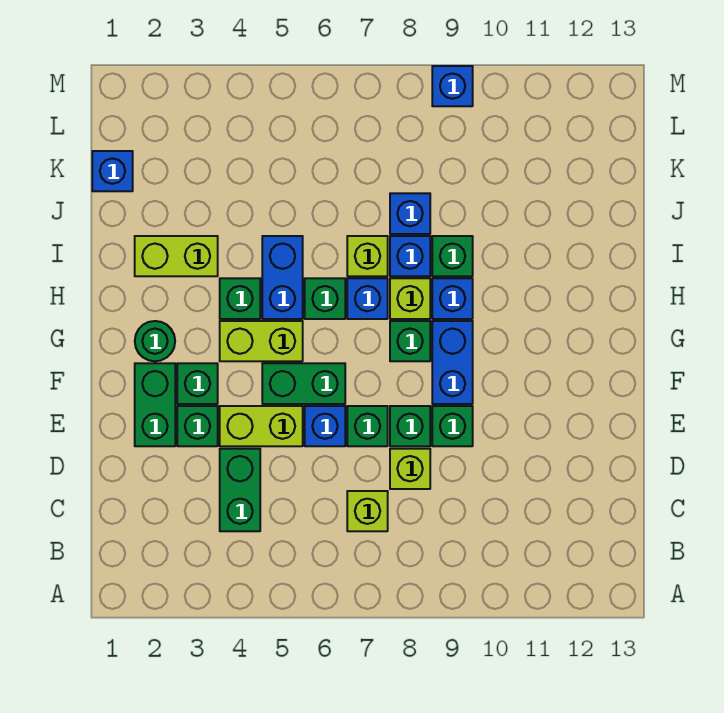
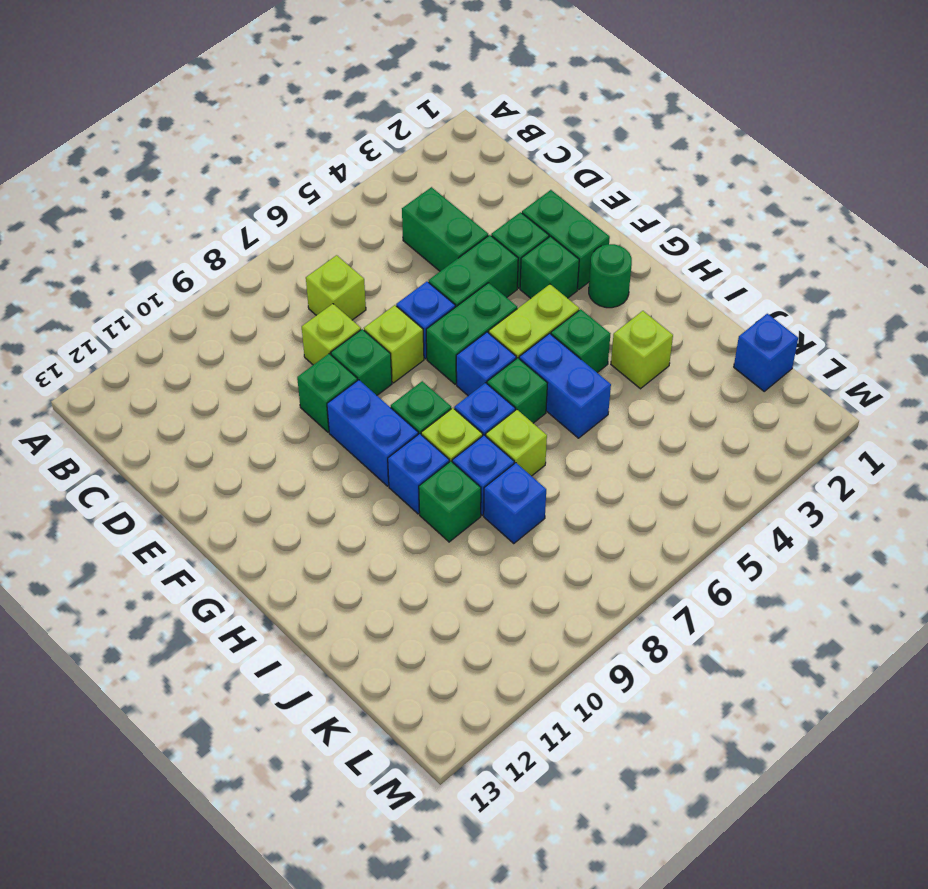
lime 1x2 brick [220,406,303,446] -> green 1x2 brick [429,235,518,307]
green 1x1 brick [347,406,388,446] -> lime 1x1 brick [364,305,424,383]
lime 1x2 brick [135,236,218,276] -> lime 1x1 brick [611,311,673,389]
blue 1x1 brick [432,66,473,106] -> blue 1x1 brick moved to [456,332,516,396]

